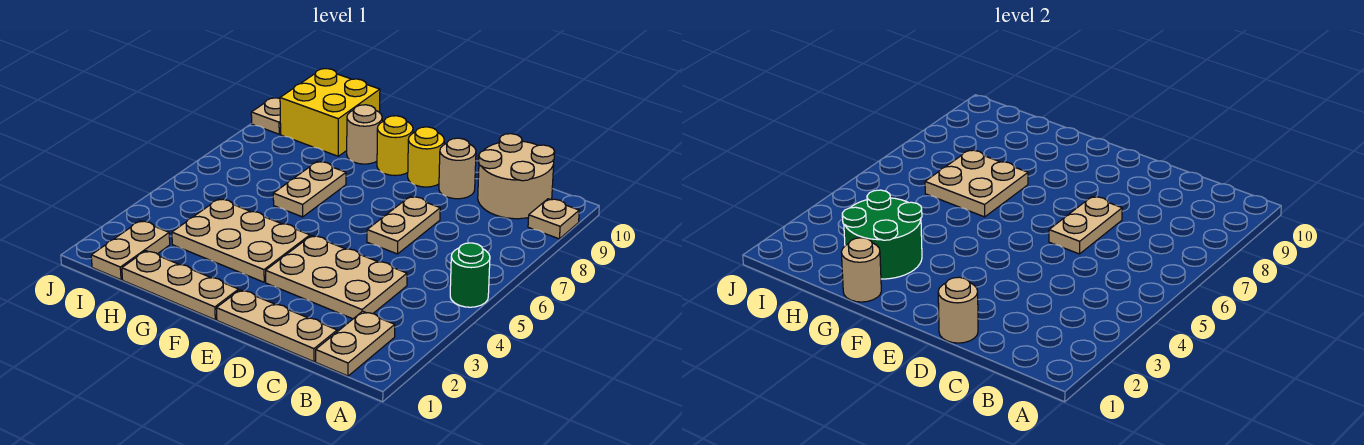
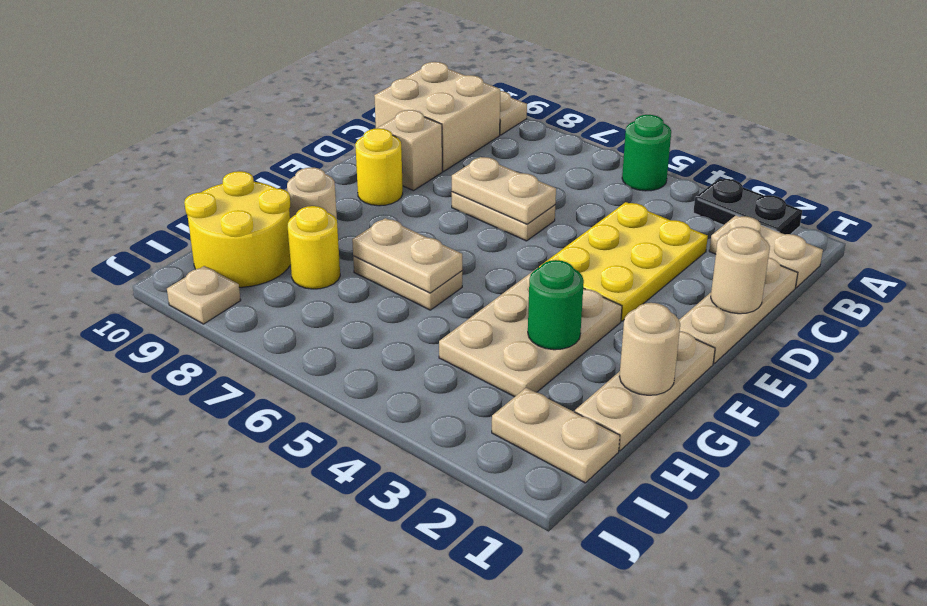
none -> black 1x2 plate [693,178,802,234]
tan 2x2 round brick [478,134,555,219] -> tan 2x2 brick [374,62,500,171]
tan 2x3 plate [266,236,407,319] -> yellow 2x3 plate [539,202,708,321]
tan 1x1 round brick [439,138,476,199] -> tan 1x1 brick [378,110,442,191]
yellow 1x1 round brick [377,116,413,175] -> yellow 1x1 round brick moved to [288,206,340,289]
green 2x2 round brick [842,190,922,279] -> green 1x1 round brick [528,260,584,350]
tan 2x2 plate [925,150,1028,217] -> tan 1x2 plate [352,218,462,293]
yellow 2x2 brick [280,69,380,156] -> yellow 2x2 round brick [184,171,291,287]

